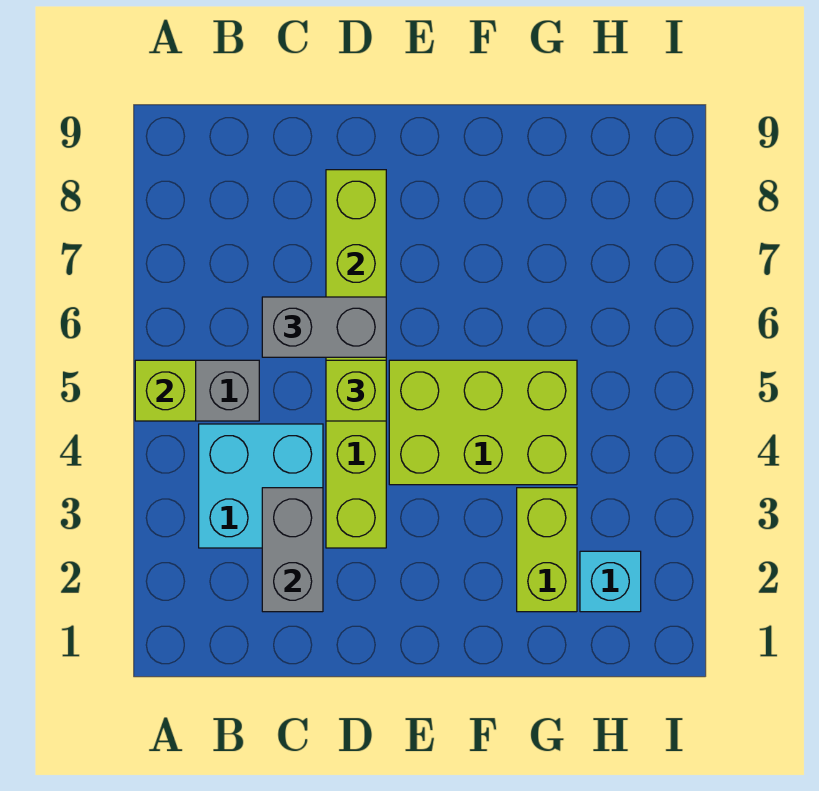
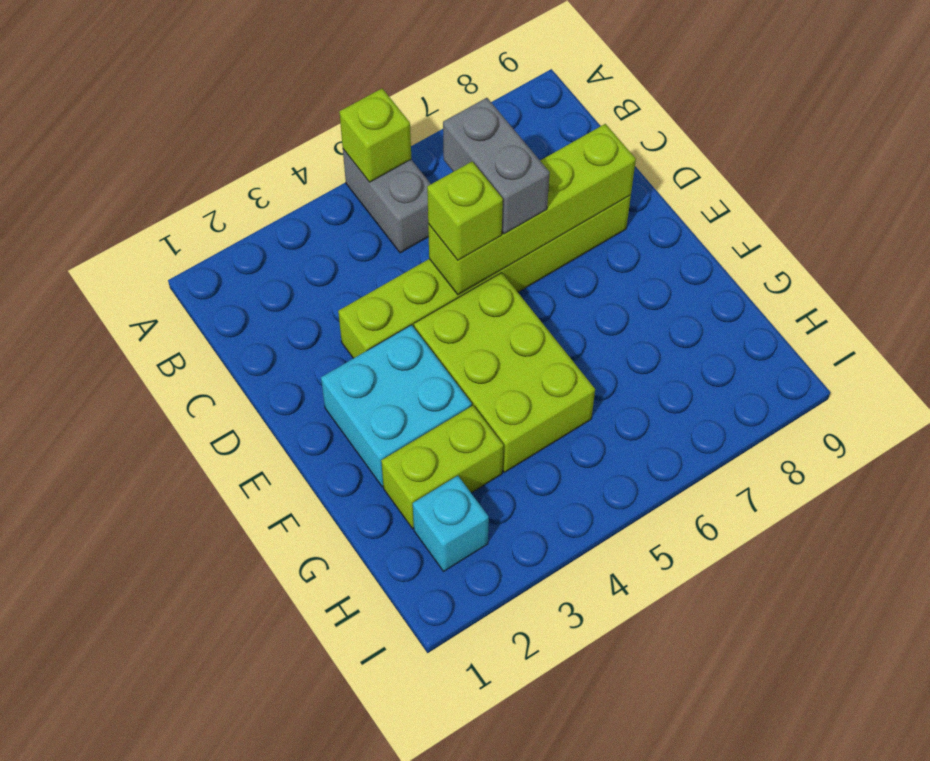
cyan 2x2 brick [199,424,323,548] -> cyan 2x2 brick moved to [321,325,472,487]
grey 1x2 brick [262,488,323,612] -> none

